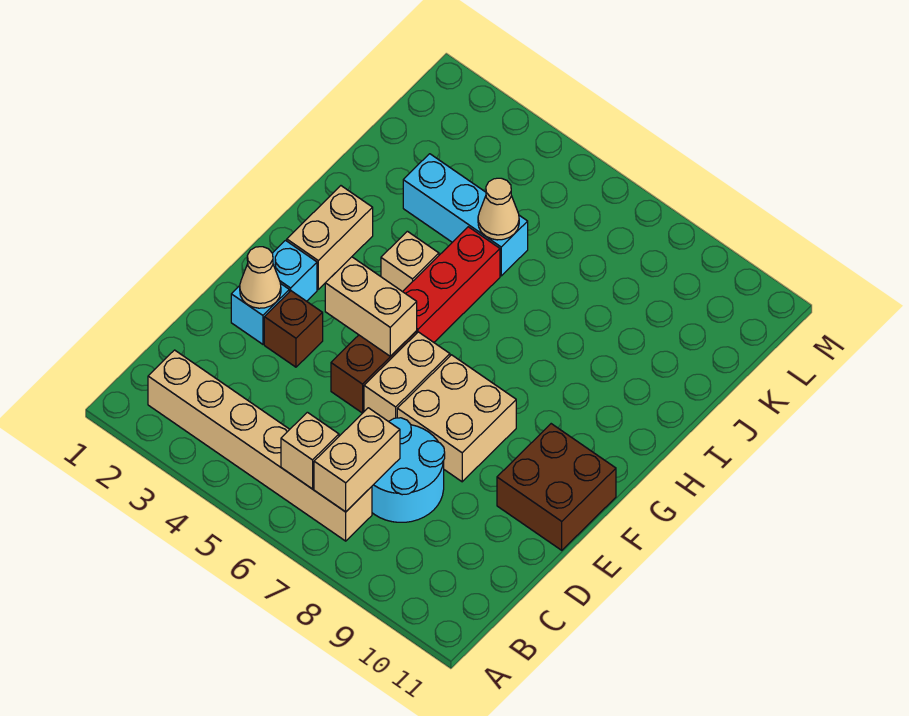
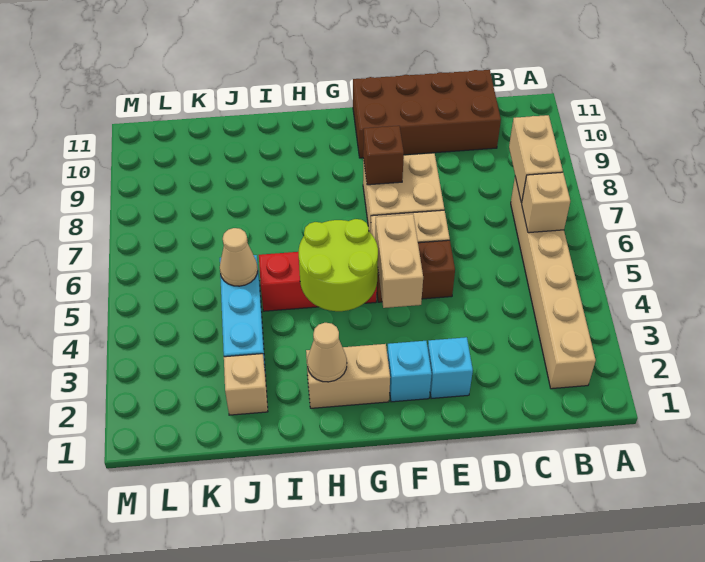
tan 1x2 brick [314,408,400,512] -> tan 1x2 brick turned to [509,115,563,203]
cyan 2x2 round brick [372,418,445,522] -> none
tan 1x1 cone [240,247,281,308] -> tan 1x1 cone moved to [307,323,347,382]
brown 1x1 brick [264,291,323,367] -> brown 1x1 brick moved to [363,126,404,185]
brown 2x2 brick [497,424,616,550] -> brown 2x4 brick [353,70,501,158]
none -> lime 2x2 round brick [299,219,378,311]
tan 1x1 brick [381,231,439,292] -> tan 1x1 brick moved to [224,354,268,415]

